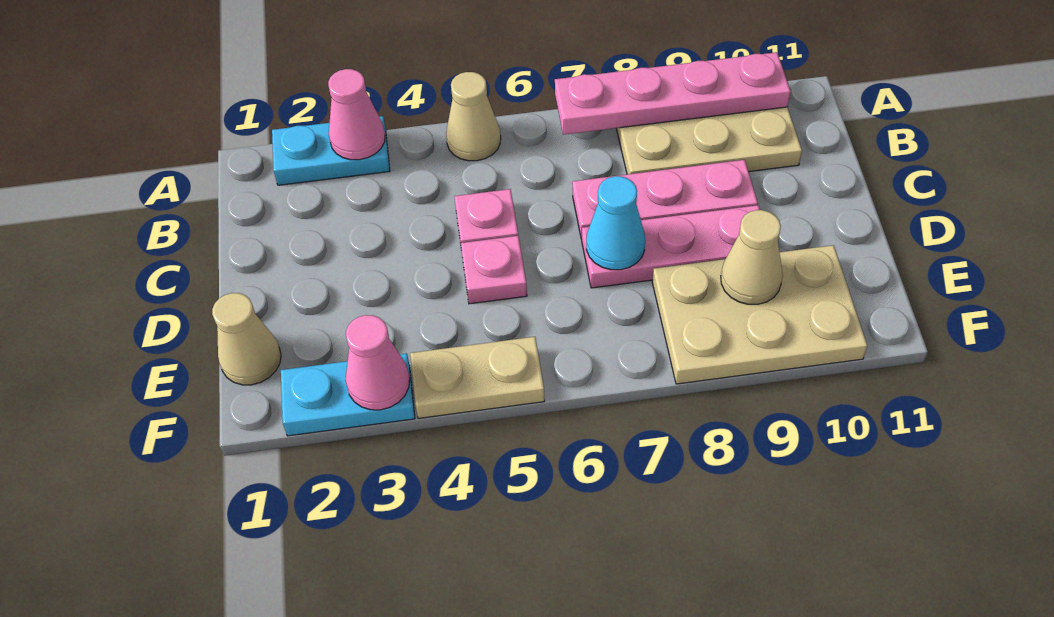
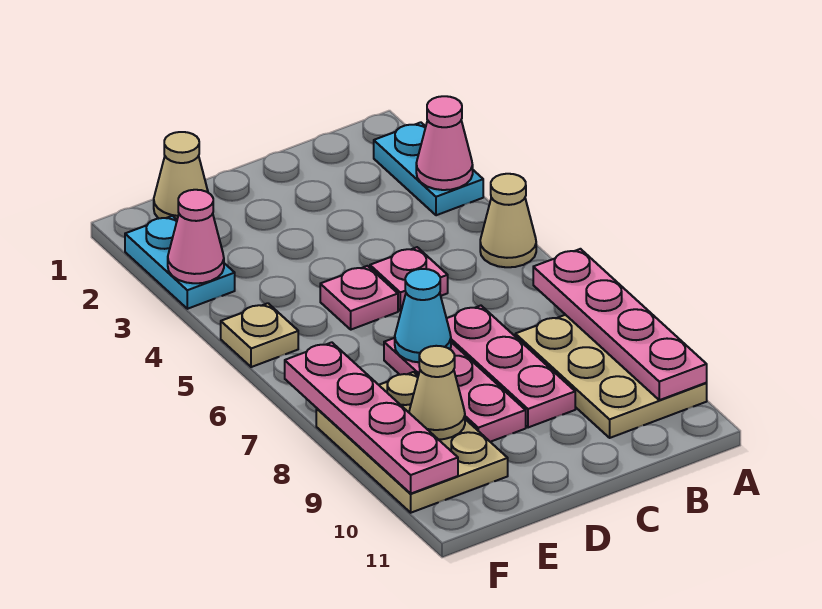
tan 1x2 plate [410,337,545,418] -> tan 1x1 plate [221,303,298,367]
none -> pink 1x4 plate [285,342,458,493]

